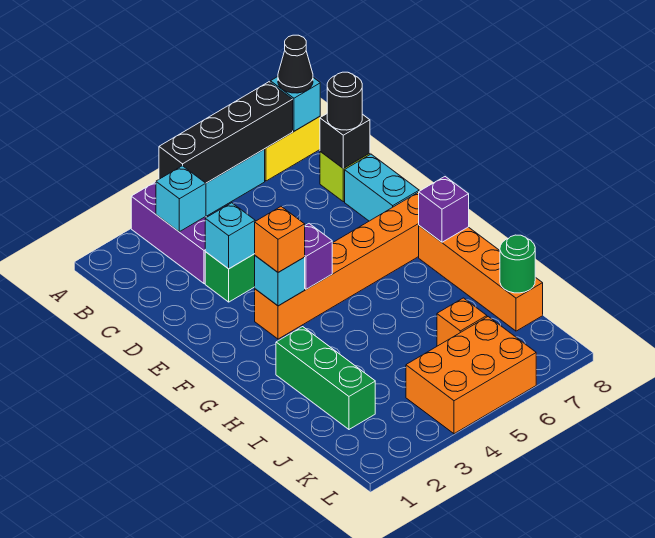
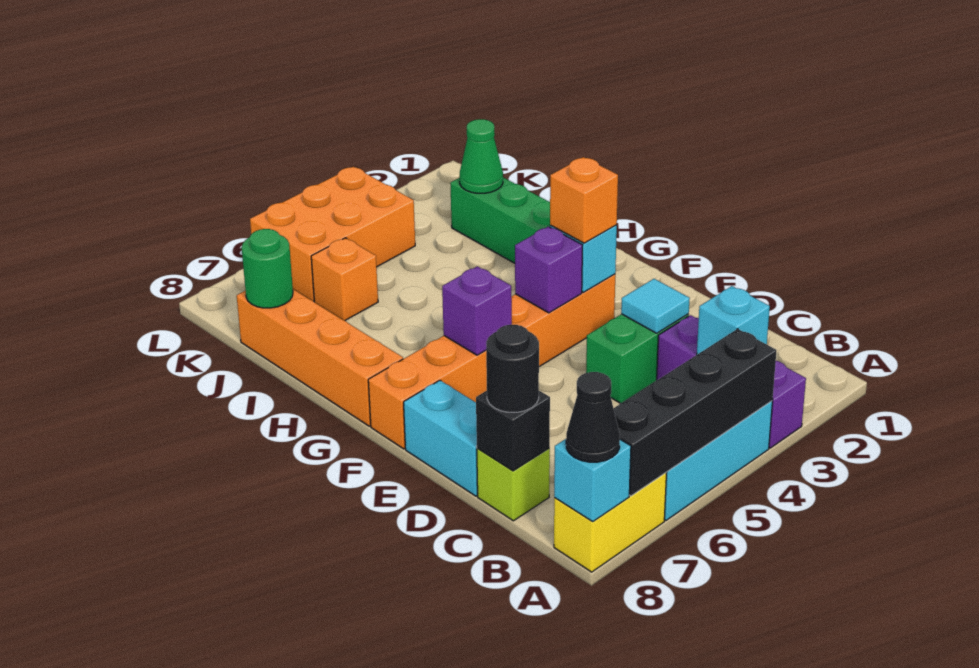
cyan 1x1 brick [205,203,255,269] -> cyan 1x1 tile [621,279,690,333]
purple 1x1 brick [419,177,469,242] -> purple 1x1 brick moved to [442,266,512,355]
none -> green 1x1 cone [460,119,503,193]

